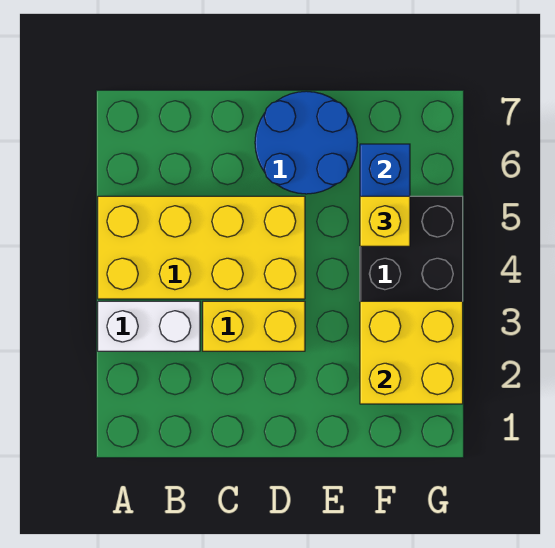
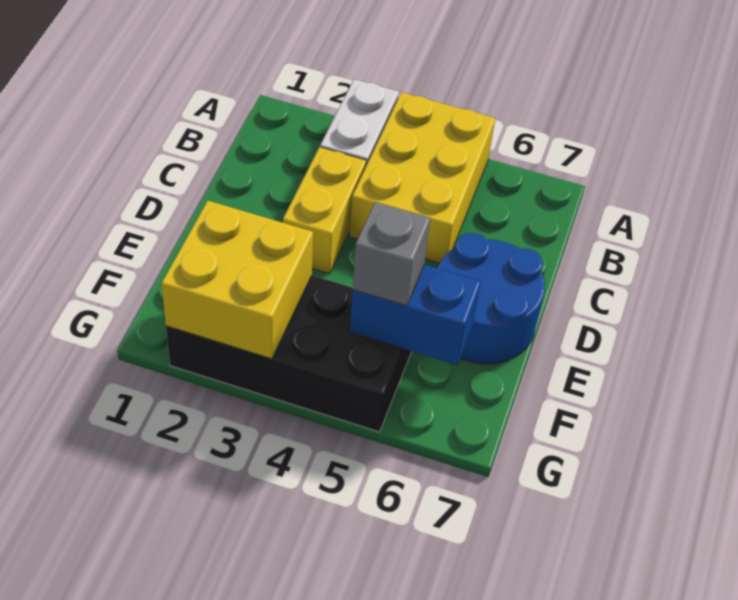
yellow 2x4 brick [98,196,305,299] -> yellow 2x3 brick [350,92,495,263]
yellow 1x1 brick [360,196,410,246] -> grey 1x1 brick [353,202,430,306]

